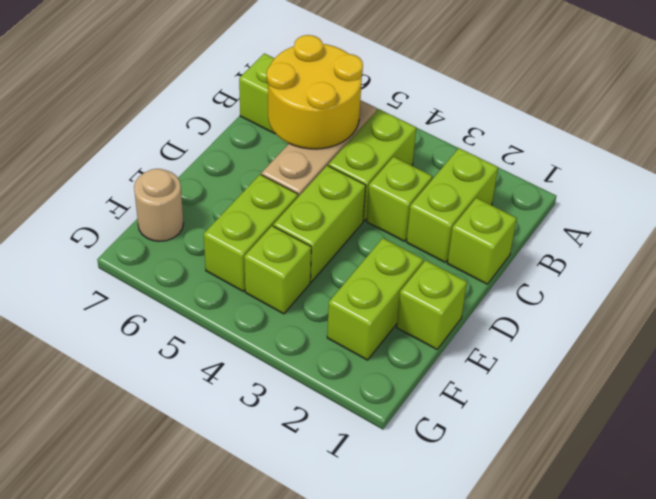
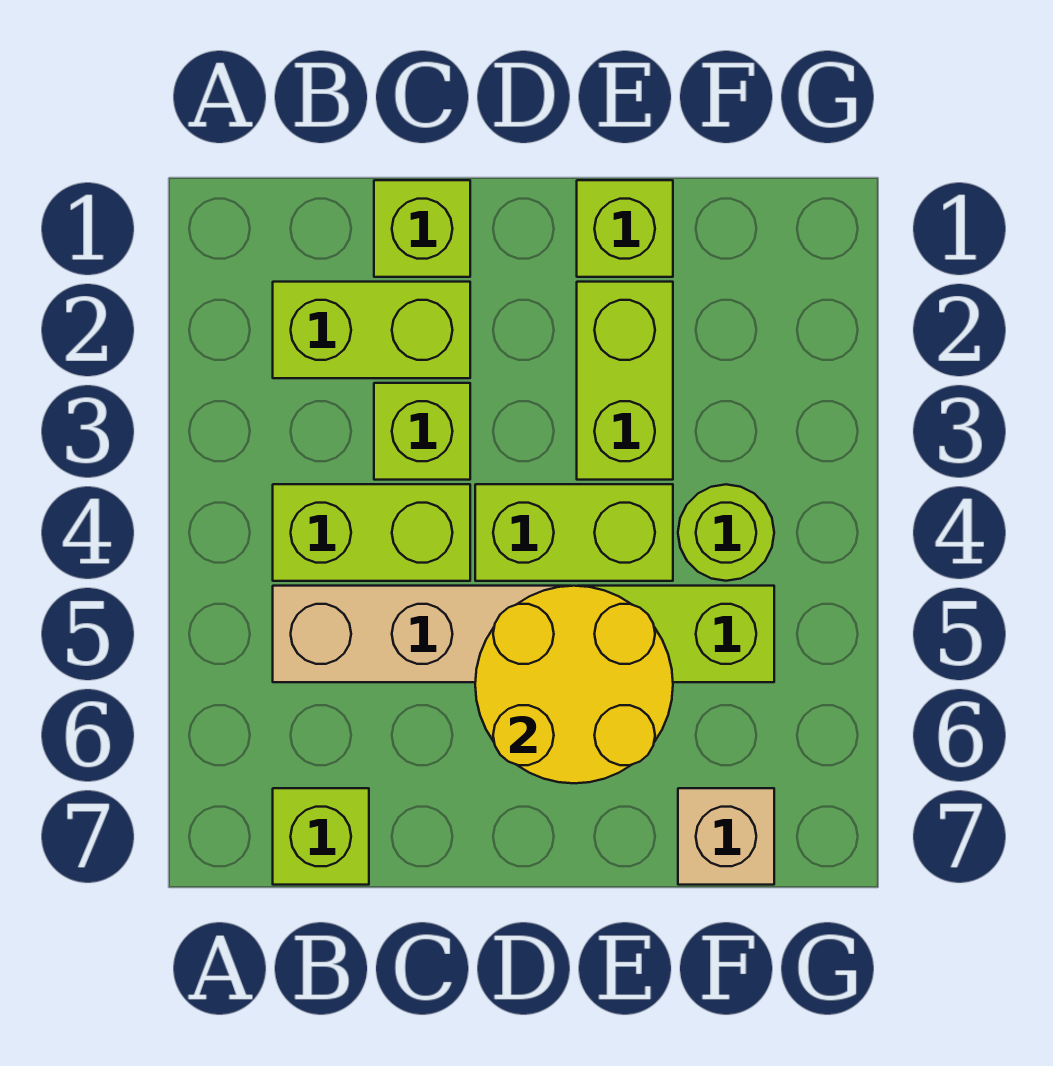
yellow 2x2 round brick [267,35,363,149] -> yellow 2x2 round brick moved to [475,586,673,783]
lime 1x2 brick [327,238,423,360] -> lime 1x2 brick turned to [577,282,673,480]
lime 1x1 brick [244,226,311,314] -> lime 1x1 round brick [678,484,774,581]
tan 1x1 round brick [134,169,183,241] -> tan 1x1 brick [678,788,774,885]

